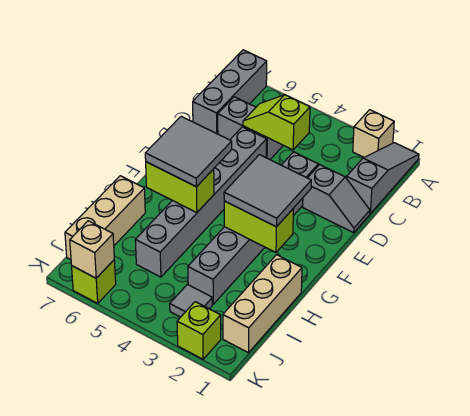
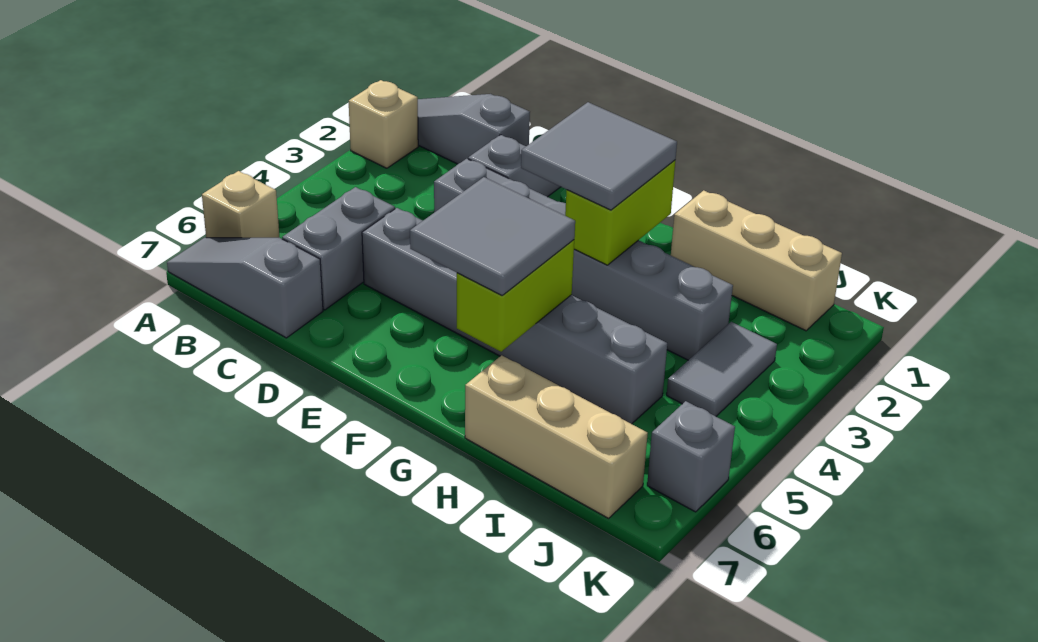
grey 1x3 brick [193,50,267,134] -> grey 1x3 slope [167,238,323,338]
lime 1x2 slope [243,95,310,150] -> none
grey 1x1 tile [170,284,212,317] -> grey 1x2 tile [667,322,777,416]
lime 1x1 brick [177,302,221,359] -> none
lime 1x1 brick [72,260,116,303] -> grey 1x1 brick [647,401,735,512]
tan 1x1 brick [70,221,114,278] -> tan 1x1 brick moved to [202,171,279,238]

